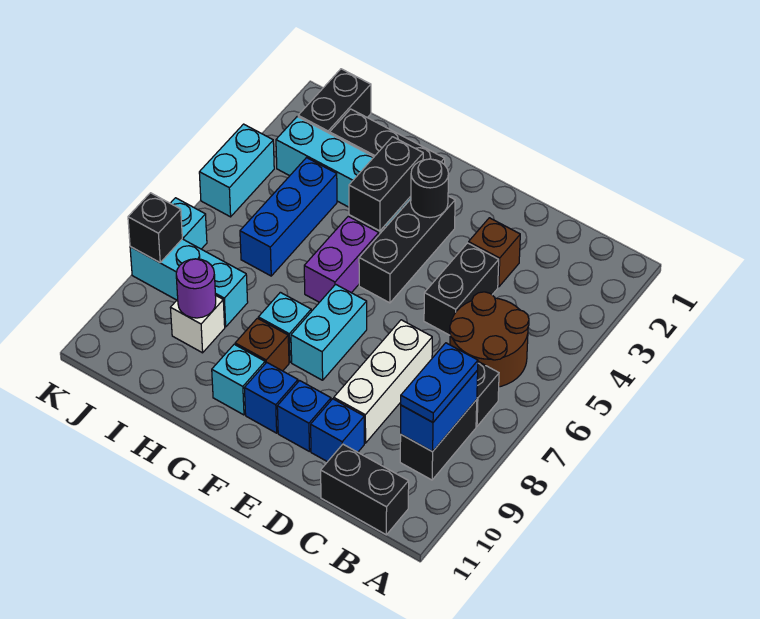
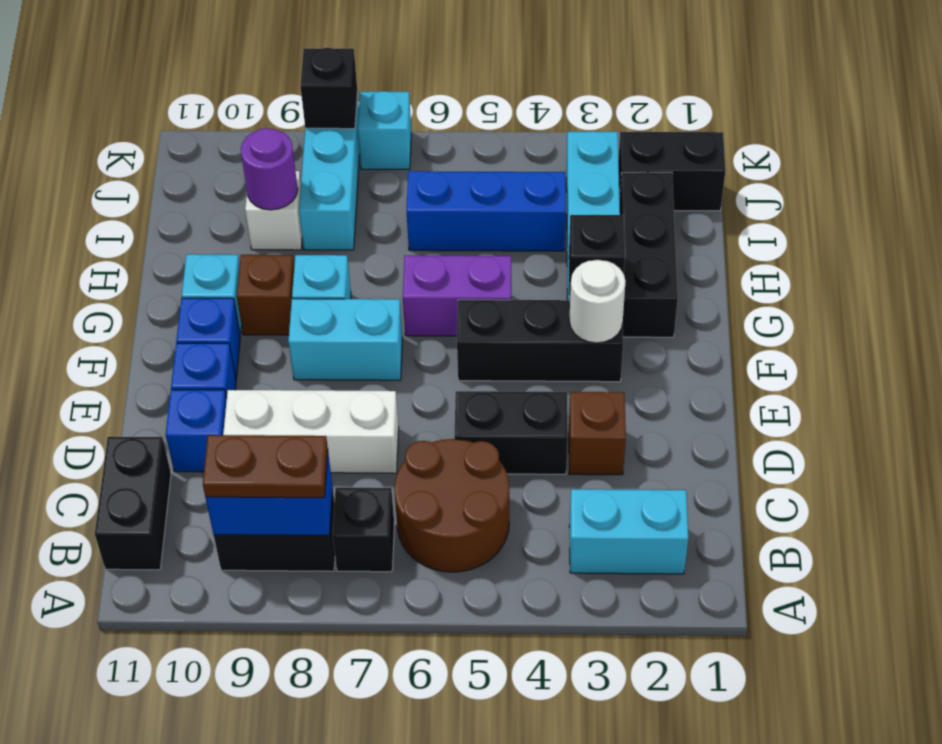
blue 1x2 plate [401,343,478,422] -> brown 1x2 plate [203,435,328,498]
black 1x1 round brick [411,159,449,218] -> white 1x1 round brick [569,259,626,343]
black 1x2 brick [349,137,423,231] -> black 1x1 brick [569,215,625,298]
cyan 1x2 brick [199,124,274,217] -> cyan 1x2 brick moved to [569,489,688,574]

